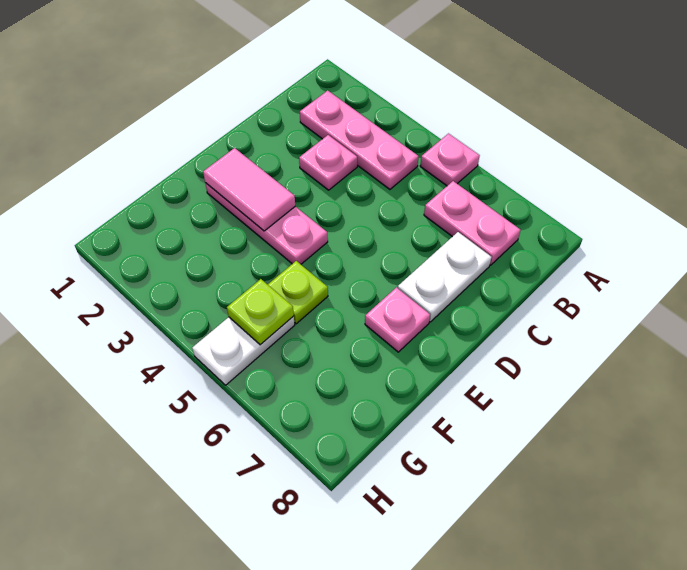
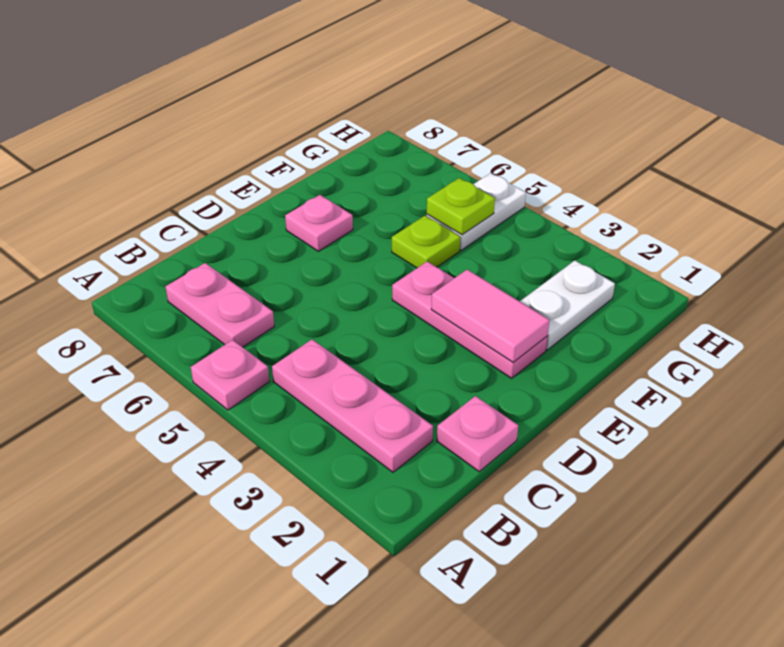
pink 1x1 plate [299,135,357,190] -> pink 1x1 plate moved to [437,396,518,472]
white 1x2 plate [398,232,492,322] -> white 1x2 plate moved to [520,260,615,350]

